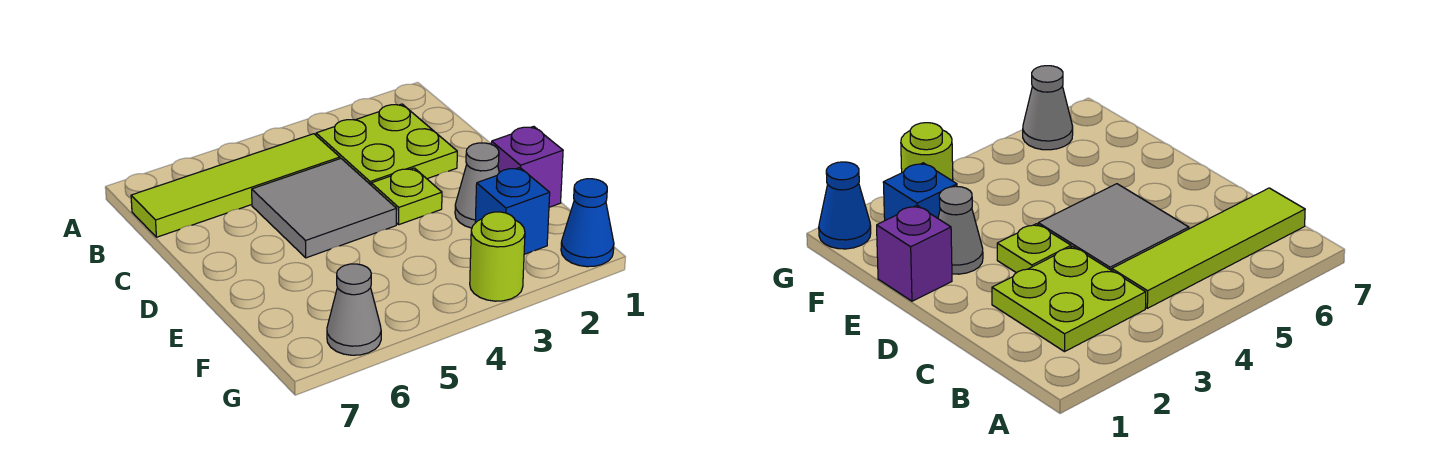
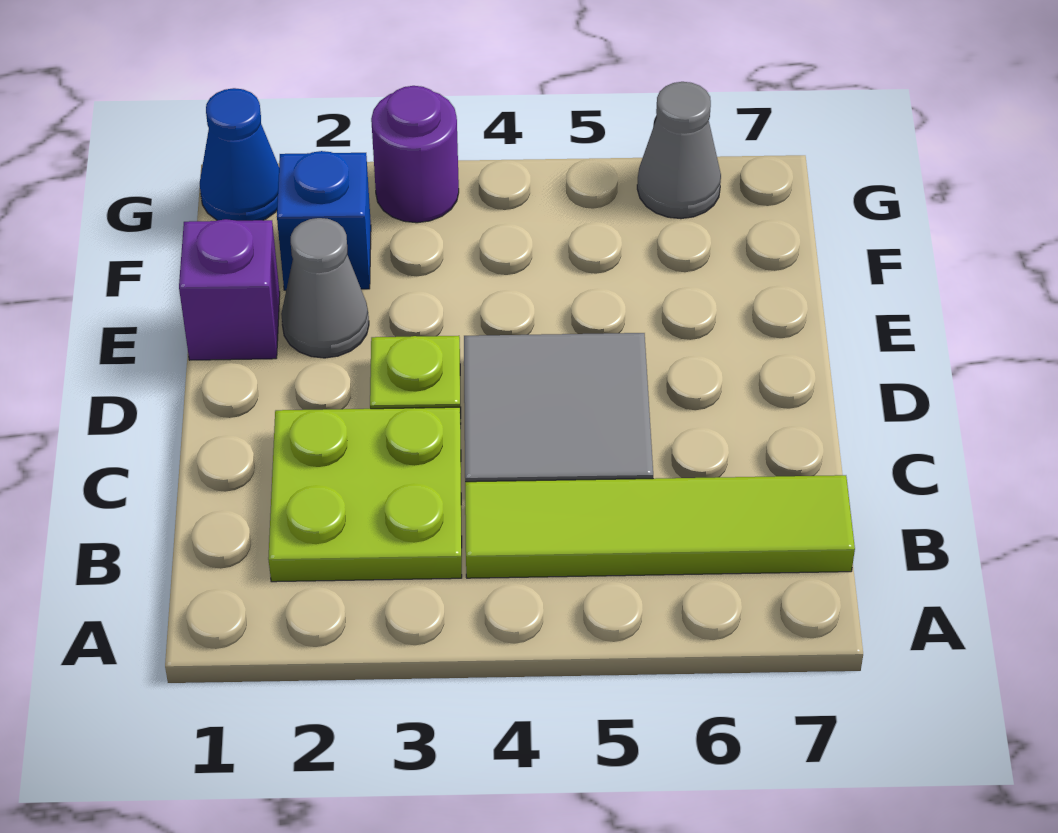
lime 1x1 round brick [470,212,525,301] -> purple 1x1 round brick [371,86,459,223]

